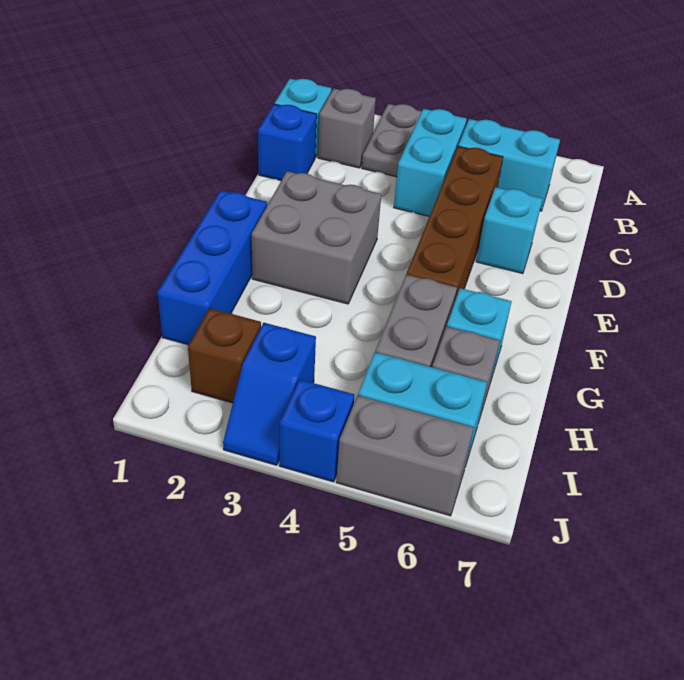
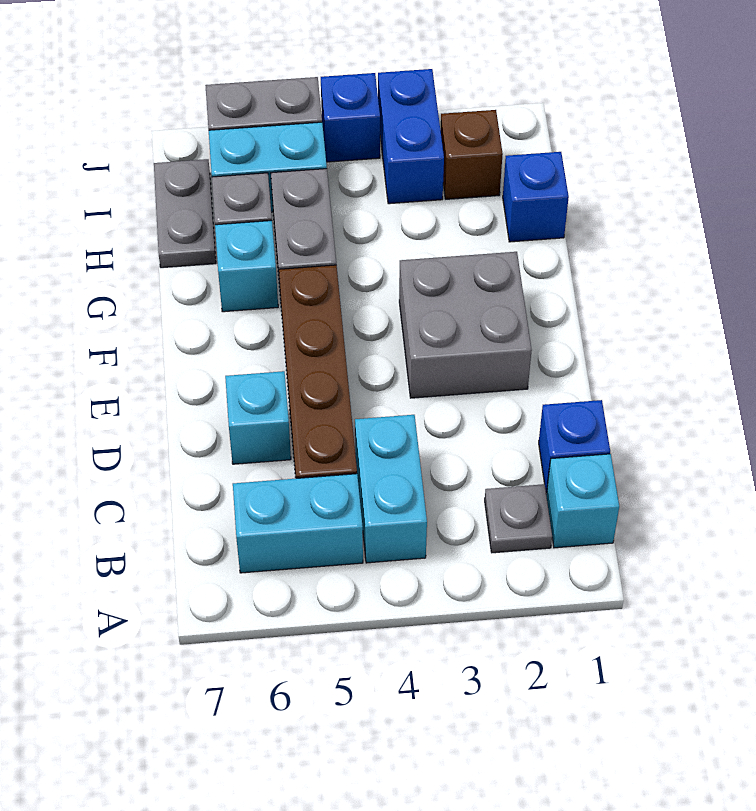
grey 1x2 plate [362,104,422,177] -> grey 1x2 plate moved to [154,159,216,268]
grey 1x1 brick [318,89,376,168] -> grey 1x1 plate [485,484,552,553]
blue 1x3 brick [157,190,267,345] -> blue 1x1 brick [503,152,569,242]
blue 1x2 slope [223,323,316,465] -> blue 1x2 brick [378,69,444,204]

